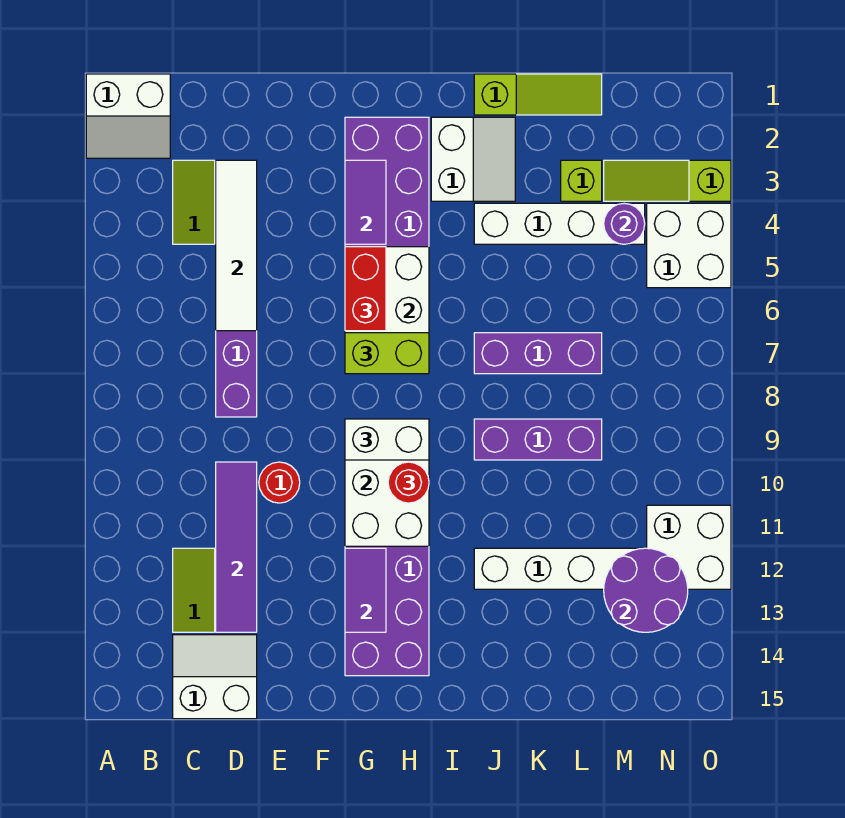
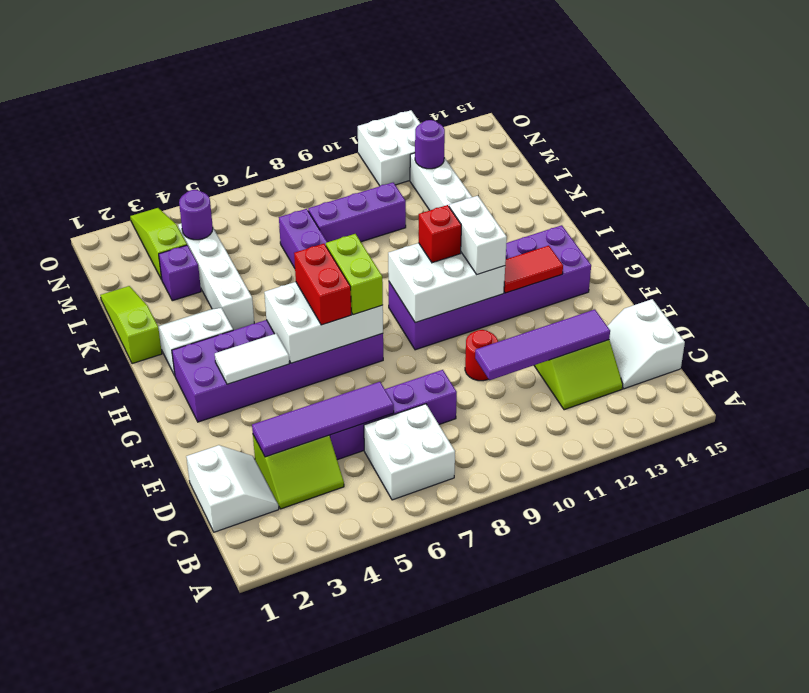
white 2x2 slope [86,74,170,158] -> white 2x2 slope moved to [186,445,279,532]
white 1x4 tile [216,160,257,331] -> purple 1x4 tile [252,382,394,457]
purple 1x2 tile [345,160,386,244] -> white 1x2 tile [215,333,289,384]
red 1x2 brick [345,247,386,331] -> red 1x2 brick turned to [294,244,351,325]
white 1x2 brick [345,419,429,460] -> white 1x2 brick moved to [449,196,507,274]
purple 1x2 tile [345,548,386,632] -> red 1x2 tile [504,246,563,293]
red 1x1 round brick [388,462,429,503] -> red 1x1 brick [419,205,461,263]
purple 1x3 brick [474,419,602,460] -> purple 1x3 brick turned to [308,183,406,242]
lime 1x1 brick [561,160,602,201] -> purple 1x1 brick [159,245,201,301]
lime 1x3 slope [604,160,731,201] -> lime 1x3 slope turned to [130,208,187,280]
purple 2x2 round brick [604,548,688,632] -> purple 1x1 round brick [415,120,445,169]
white 2x2 brick [647,203,731,288] -> white 2x2 brick moved to [364,404,455,500]

